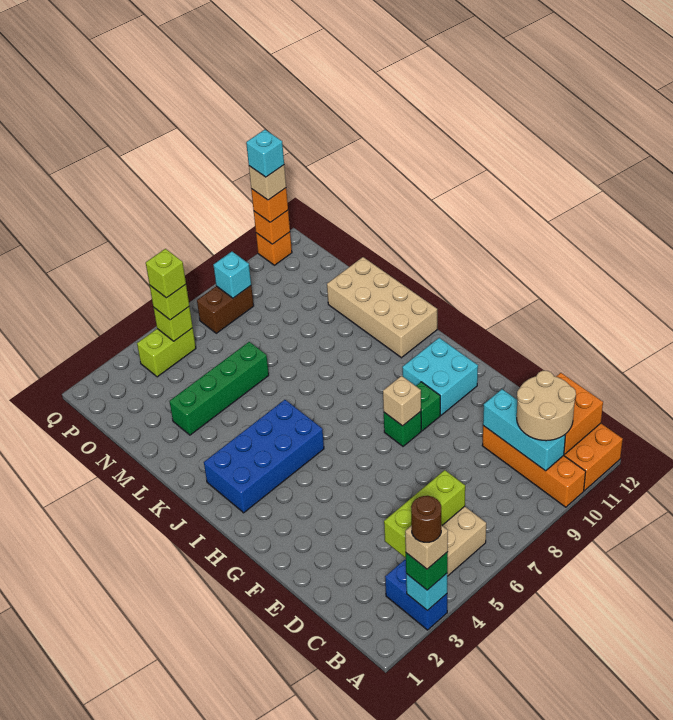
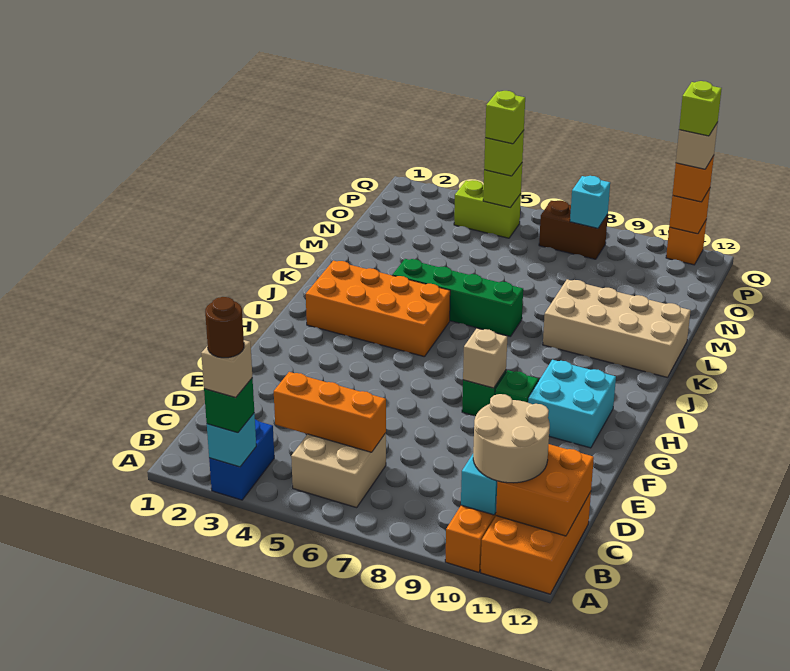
lime 1x3 brick [384,470,465,557] -> orange 1x3 brick [274,372,386,452]
blue 2x4 brick [204,400,324,513] -> orange 2x4 brick [306,261,450,357]
tan 2x4 brick [327,257,437,358] -> tan 2x4 brick turned to [543,279,691,377]
green 1x4 brick [169,342,269,435] -> green 1x4 brick moved to [392,259,523,337]
cyan 1x1 brick [246,130,284,177] -> lime 1x1 brick [679,81,722,136]

